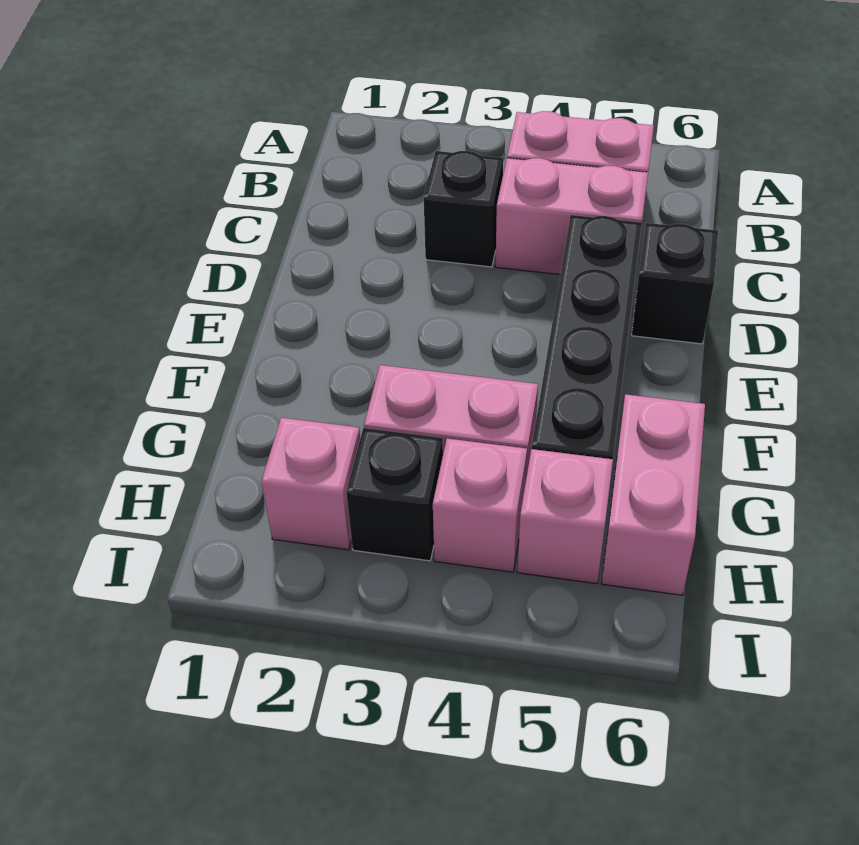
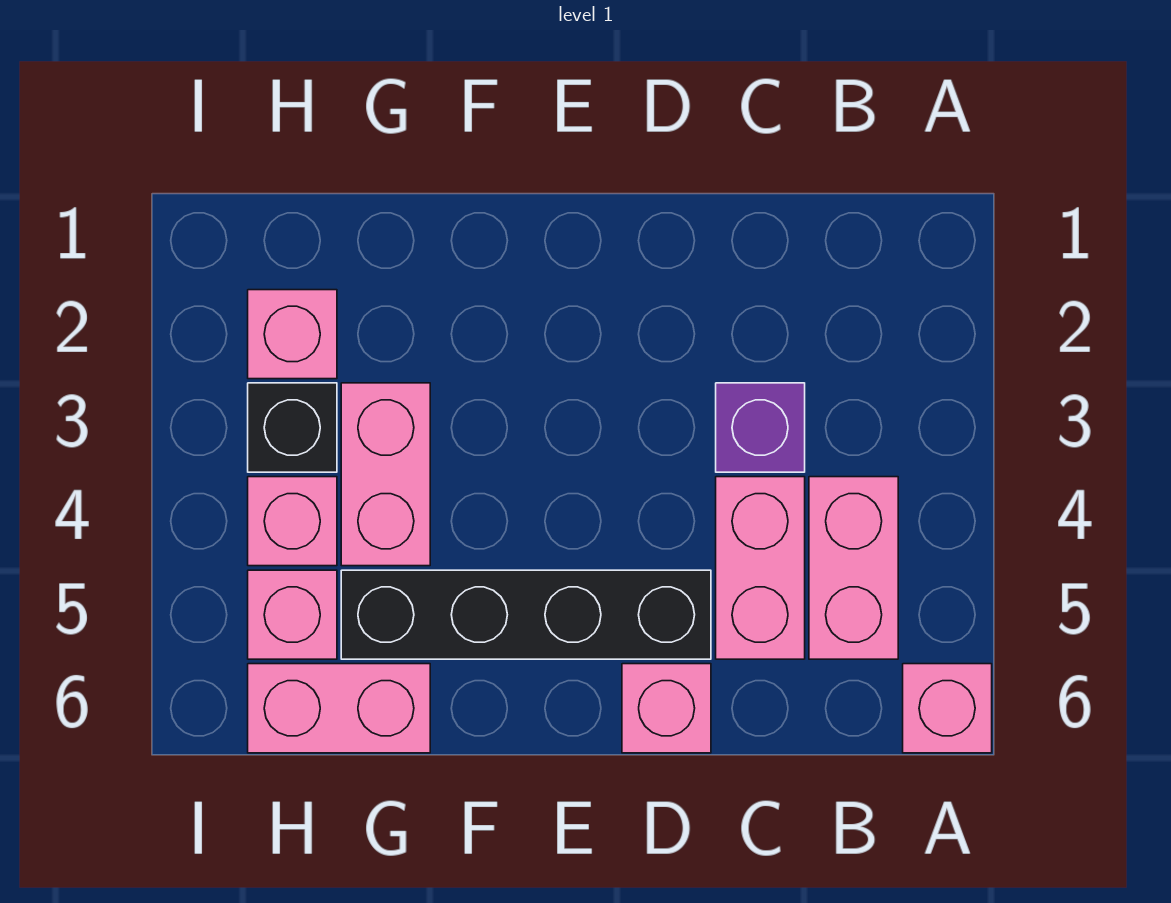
none -> pink 1x1 brick [903,664,992,753]
black 1x1 brick [424,151,503,267] -> purple 1x1 brick [716,383,805,472]
black 1x1 brick [632,223,718,344] -> pink 1x1 brick [622,664,711,753]

